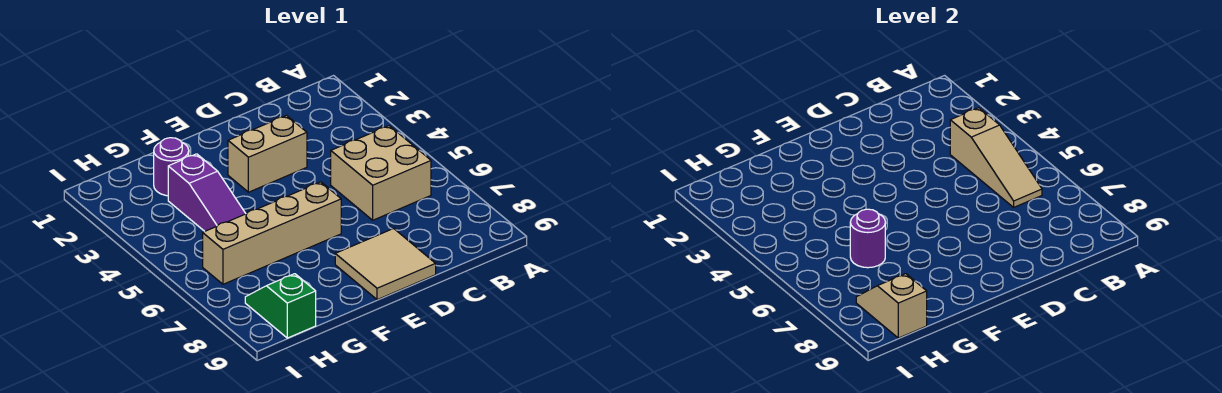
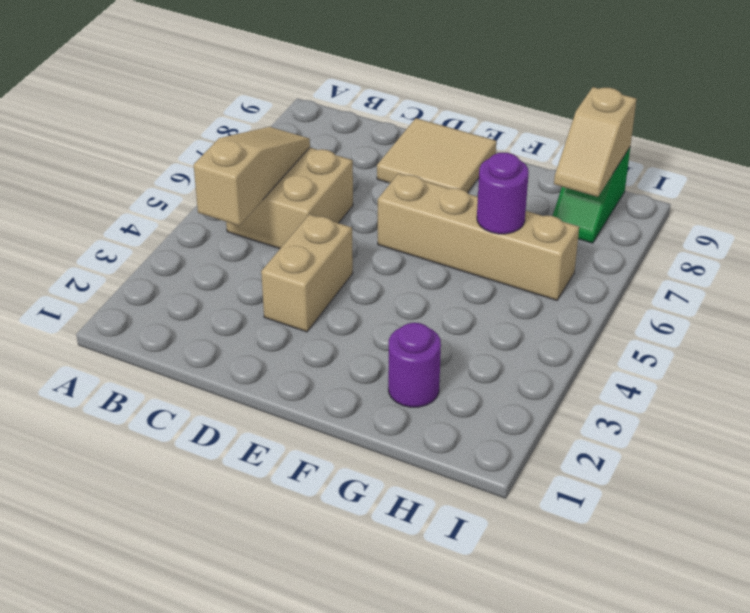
tan 1x2 brick [228,115,307,192] -> tan 1x2 brick turned to [261,214,353,332]
purple 1x3 slope [168,154,246,231] -> none

